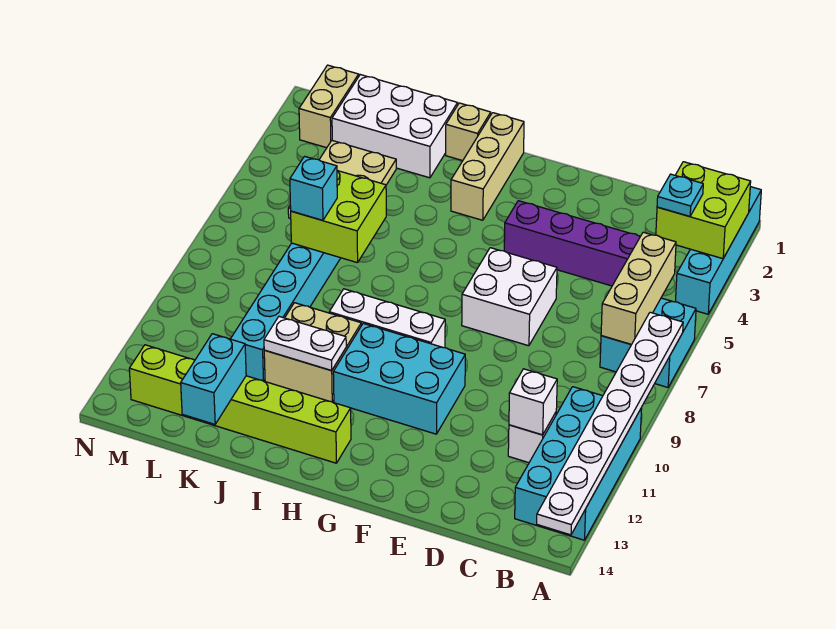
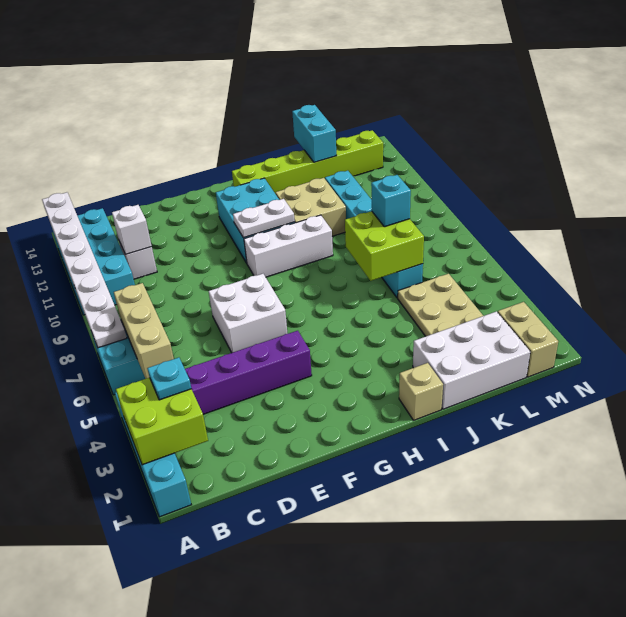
cyan 2x3 brick [333,323,465,434] -> cyan 2x3 brick turned to [216,178,295,263]
tan 1x3 brick [451,113,524,220] -> none
white 1x2 plate [264,317,346,371] -> white 1x2 plate moved to [233,199,295,238]

